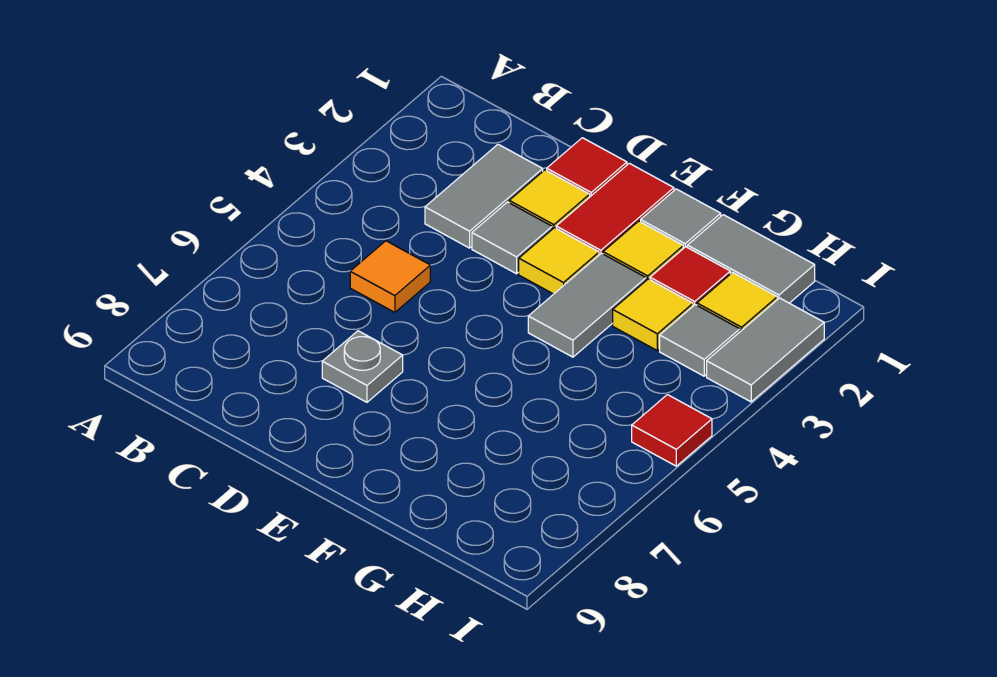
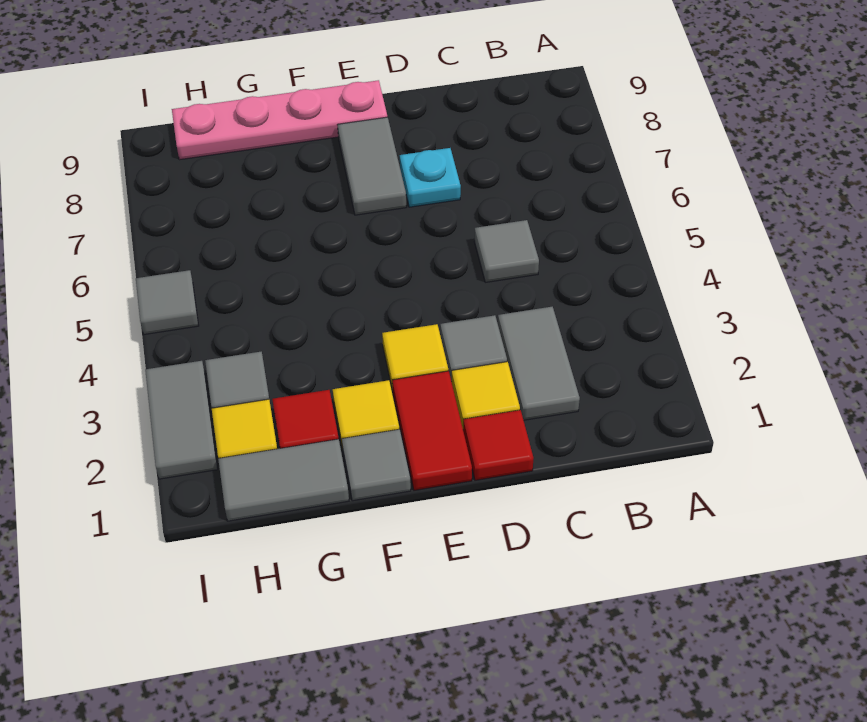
orange 1x1 tile [350,241,430,312] -> grey 1x1 tile [474,220,539,282]
grey 1x1 plate [322,331,403,402] -> cyan 1x1 plate [400,148,461,207]
none -> pink 1x4 plate [172,80,387,160]
grey 1x2 tile [528,253,646,357] -> grey 1x2 tile moved to [338,117,407,215]
yellow 1x1 tile [613,279,693,350] -> none
red 1x1 tile [632,395,712,466] -> grey 1x1 tile [136,270,199,334]

